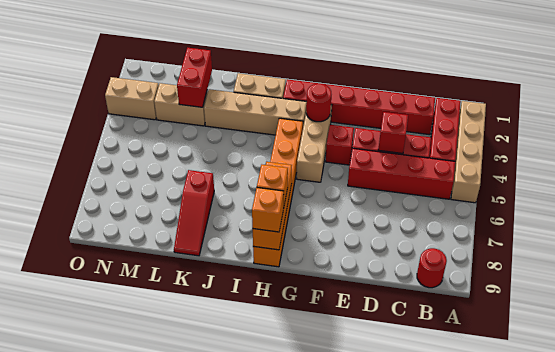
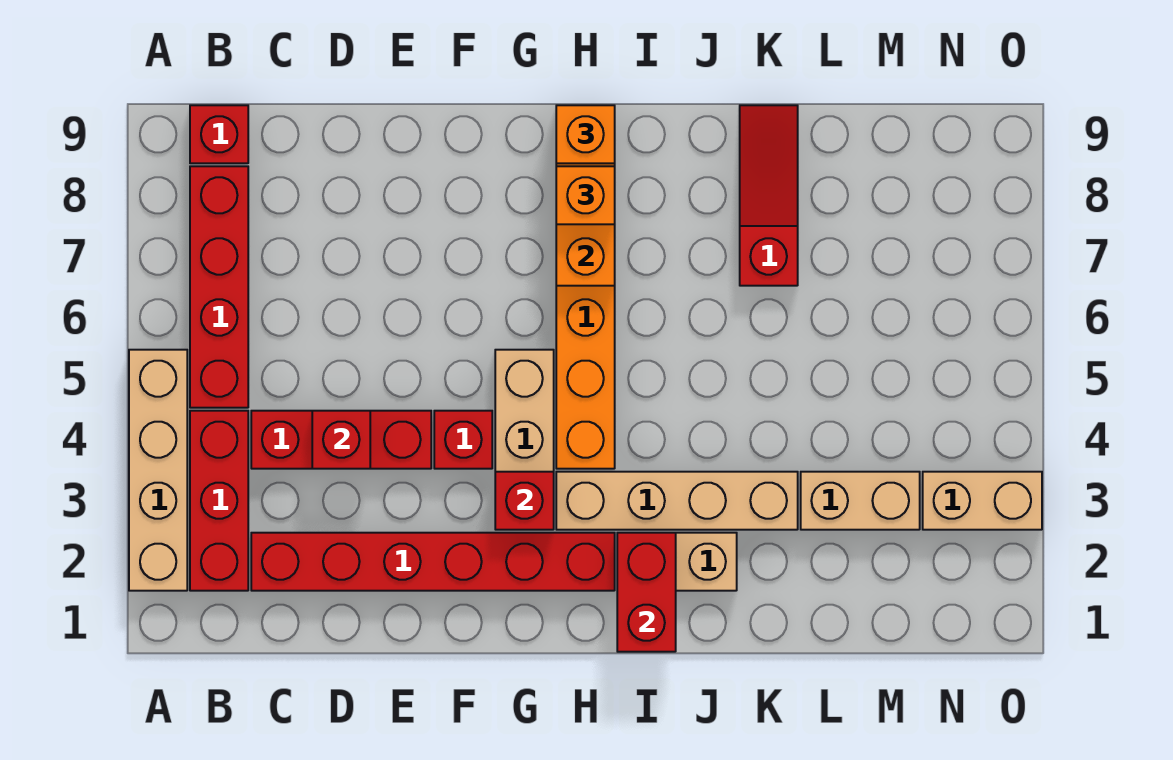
red 1x4 brick [348,148,455,199] -> red 1x4 brick turned to [190,166,248,408]
red 1x1 round brick [417,248,447,288] -> red 1x1 brick [190,105,248,163]
red 1x1 round brick [306,84,331,122] -> red 1x1 brick [495,472,554,530]
red 1x2 brick [177,48,212,107] -> red 1x2 brick moved to [617,533,676,652]

